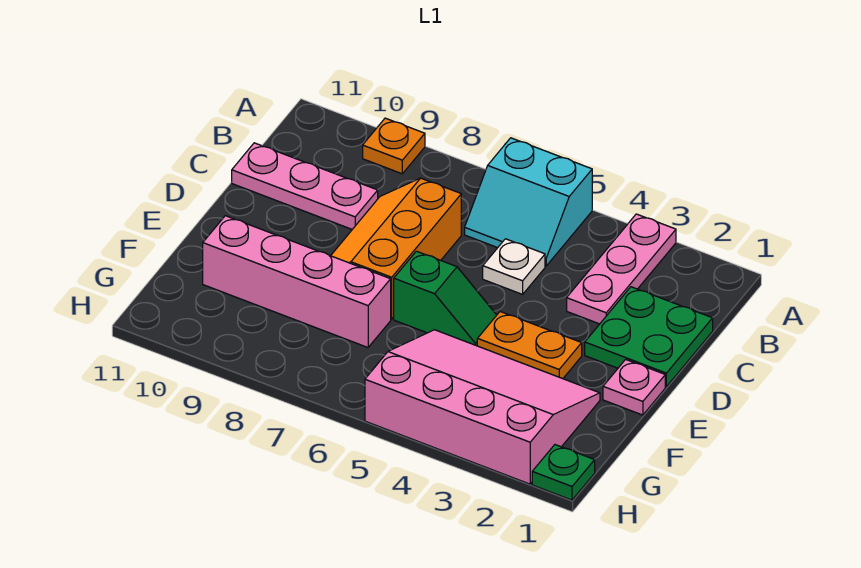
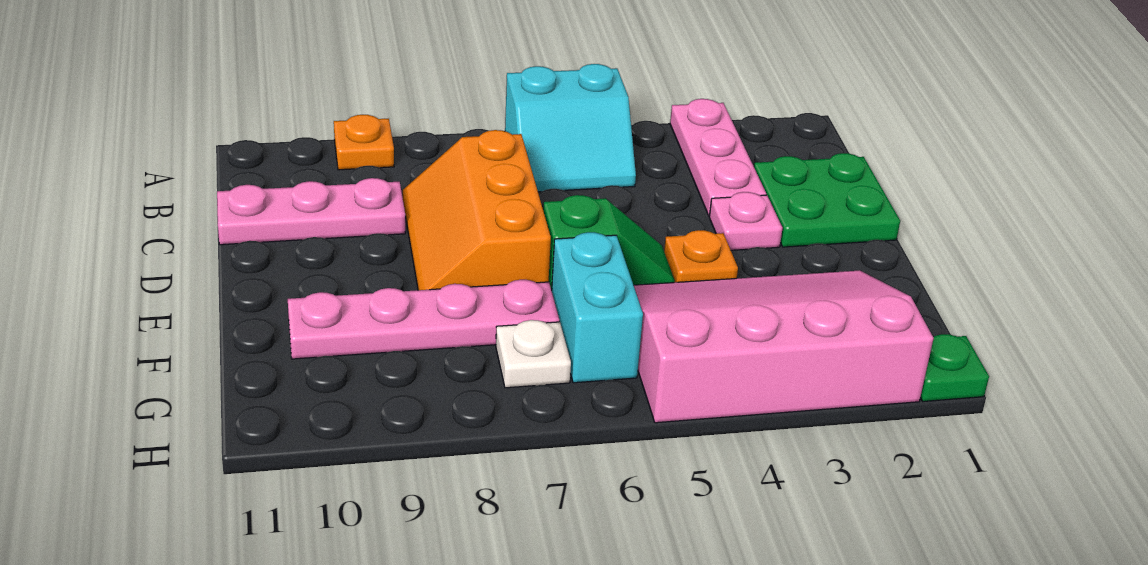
white 1x1 plate [483,239,545,294] -> white 1x1 plate moved to [496,320,571,388]
pink 1x1 plate [603,359,665,415] -> pink 1x1 plate moved to [709,192,783,250]
orange 1x2 plate [477,312,582,379] -> orange 1x1 plate [664,230,738,282]
none -> cyan 1x2 brick [552,232,643,383]
pink 1x4 brick [203,216,391,347] -> pink 1x4 plate [288,280,559,359]

